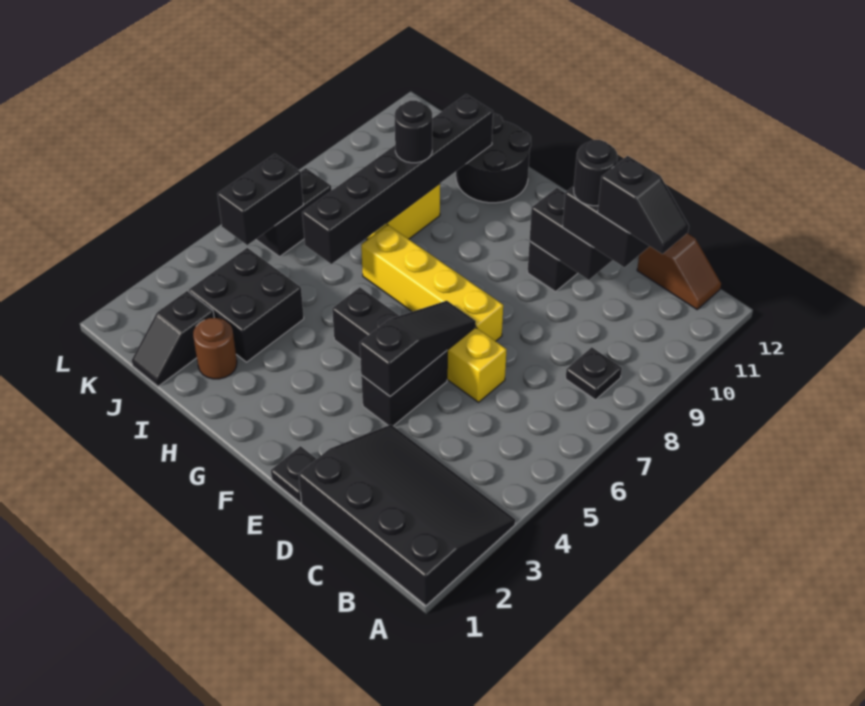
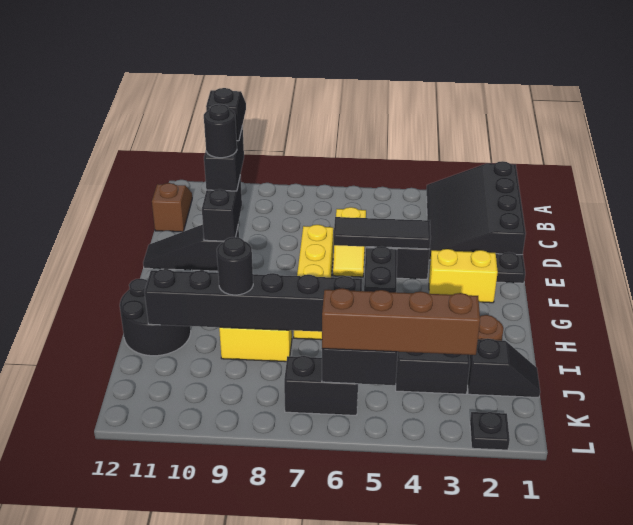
black 1x1 plate [566,347,622,400] -> black 1x1 plate moved to [470,412,510,450]
black 1x3 slope [360,301,476,396] -> black 1x3 tile [333,217,431,249]
none -> yellow 1x2 brick [429,249,498,303]
none -> brown 1x4 brick [322,288,480,355]

